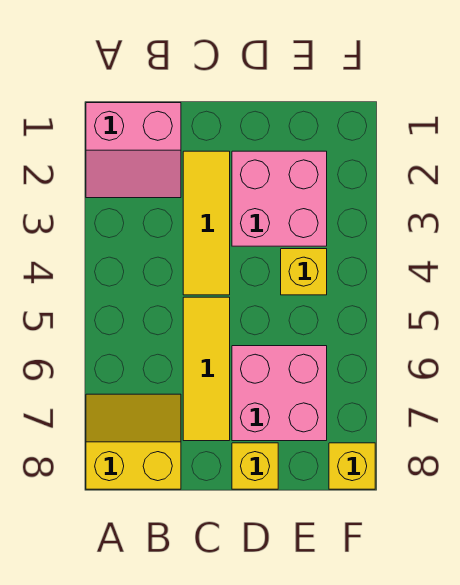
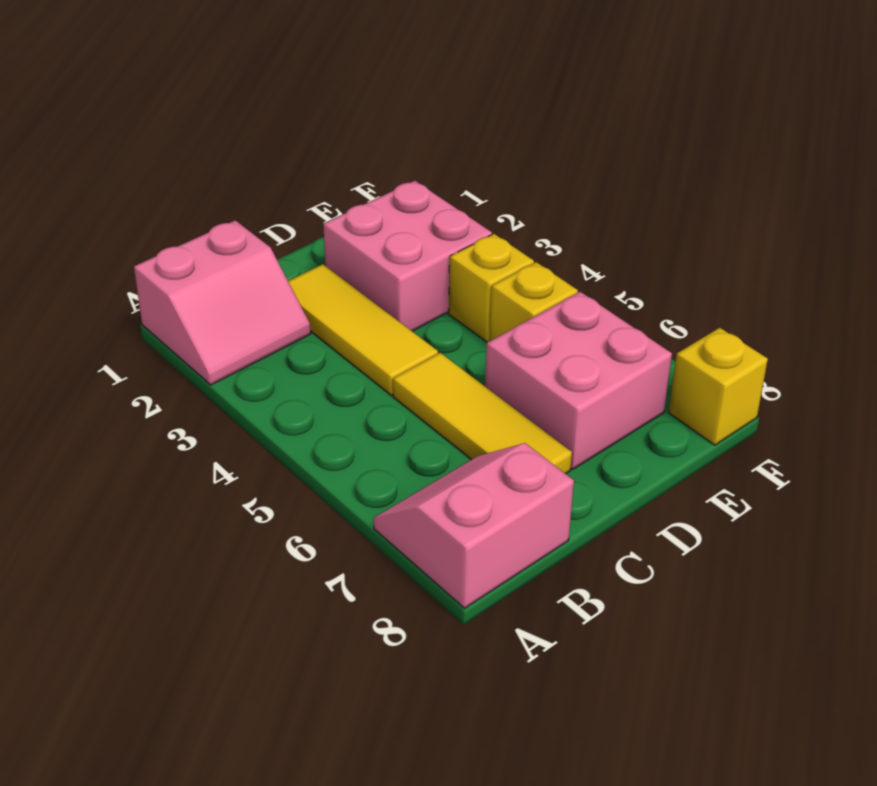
yellow 2x2 slope [86,394,181,489] -> pink 2x2 slope [373,443,574,608]
yellow 1x1 brick [232,443,278,489] -> yellow 1x1 brick moved to [490,262,578,341]

